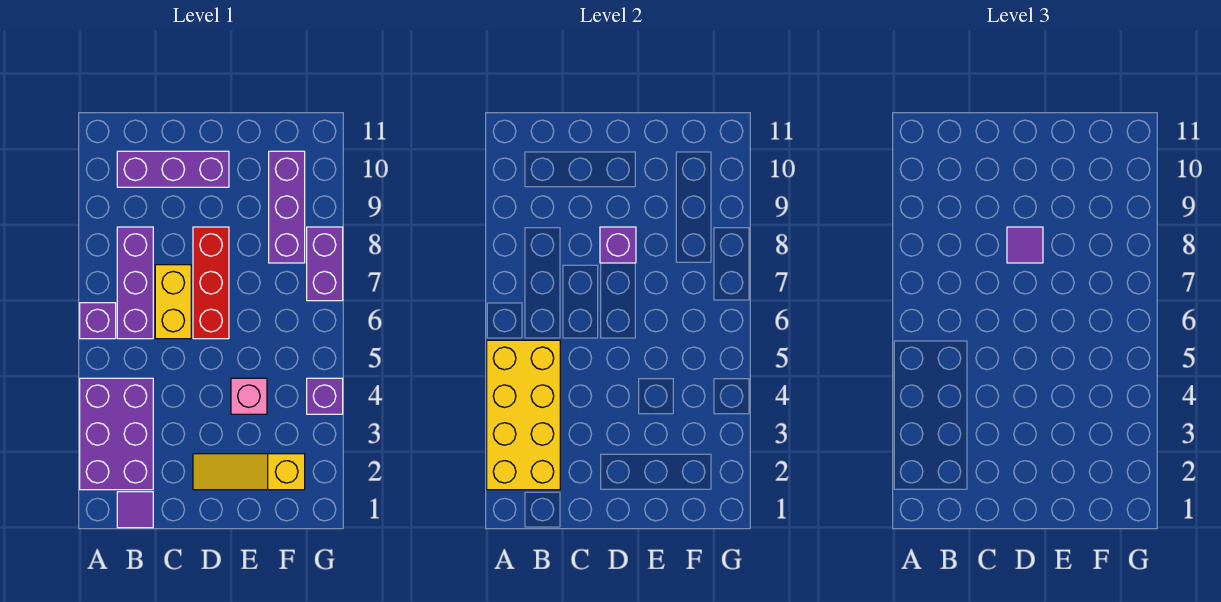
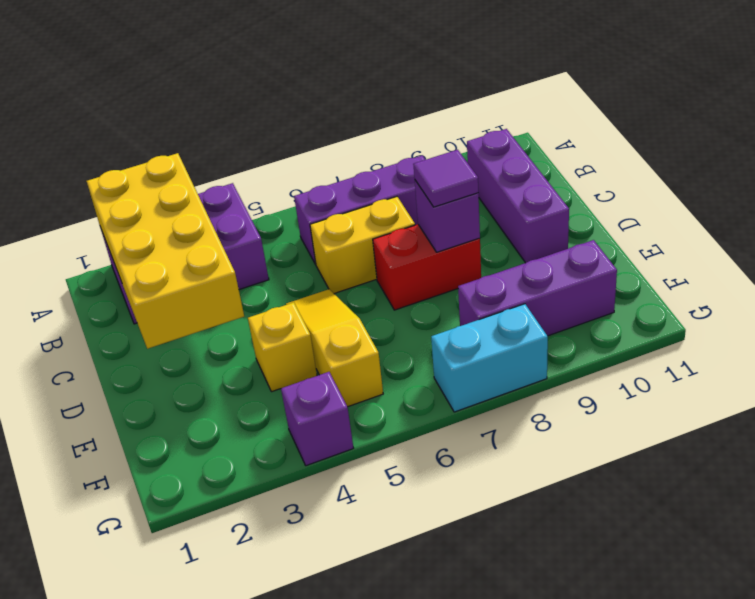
yellow 2x4 brick [487,340,560,490] -> yellow 2x4 brick turned to [87,153,244,349]
purple 1x1 brick [80,303,116,339] -> none
purple 1x1 tile [117,492,153,528] -> none
yellow 1x3 slope [193,454,305,490] -> yellow 1x3 slope moved to [286,289,383,407]
red 1x3 brick [193,227,229,339] -> red 1x2 brick [373,224,481,310]
pink 1x1 brick [231,378,267,414] -> yellow 1x1 brick [248,302,317,392]
purple 1x2 brick [307,227,343,301] -> cyan 1x2 brick [431,304,548,412]

